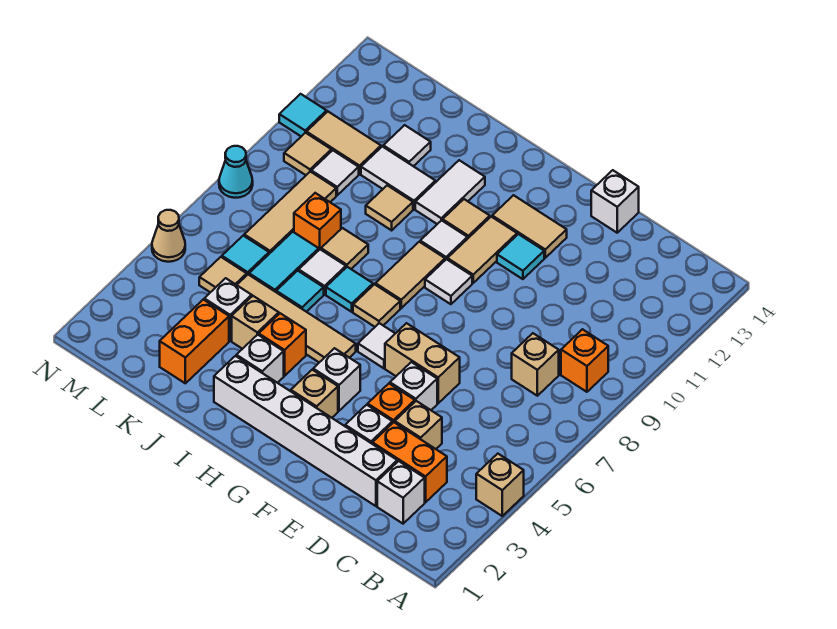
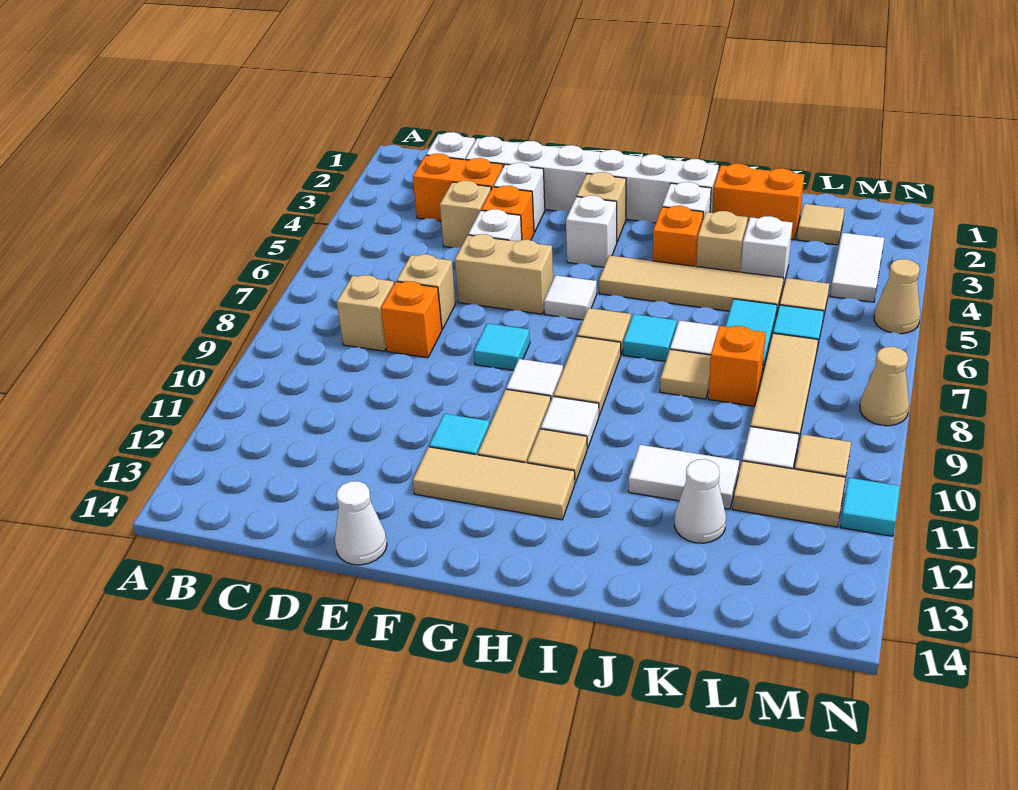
tan 1x1 brick [476,454,524,516] -> tan 1x1 brick moved to [397,254,456,329]
orange 1x1 brick [561,329,608,392] -> orange 1x1 brick moved to [381,281,442,358]
white 1x1 brick [591,170,639,233] -> white 1x1 cone [335,481,387,565]
tan 1x2 tile [492,195,567,258] -> tan 1x3 tile [413,447,575,520]
white 1x2 tile [415,160,485,224] -> white 1x2 tile moved to [830,233,884,302]
cyan 1x1 tile [276,271,324,312] -> cyan 1x1 tile moved to [474,323,530,370]
tan 1x1 tile [366,185,413,230] -> tan 1x1 tile moved to [797,204,845,245]
orange 1x2 brick [160,300,229,383] -> orange 1x2 brick turned to [712,164,804,240]
white 1x1 tile [383,125,431,166] -> white 1x1 cone [674,459,726,543]
cyan 1x1 cone [219,146,253,198] -> tan 1x1 cone [860,347,909,426]

